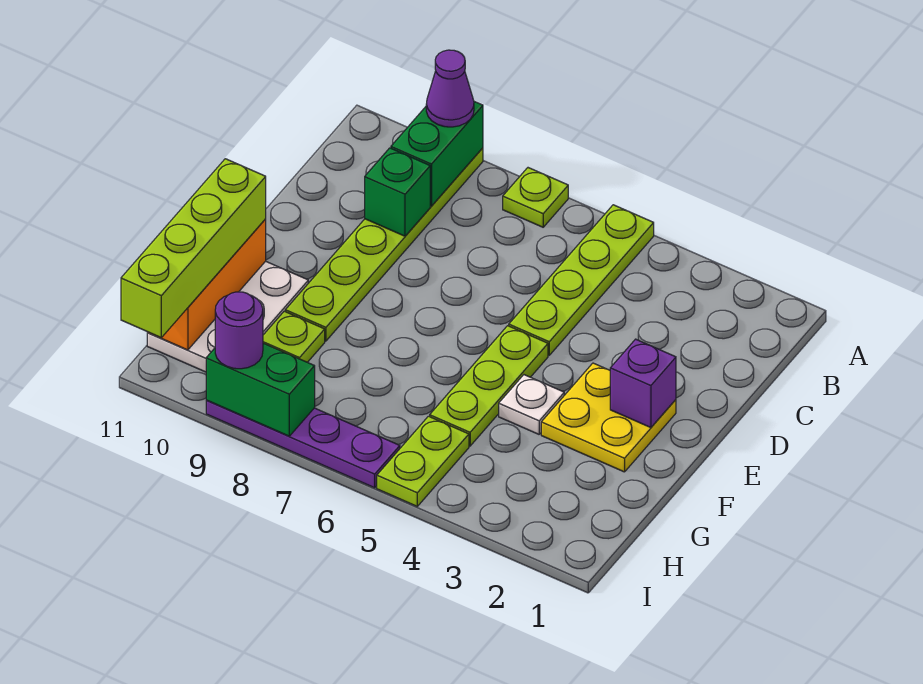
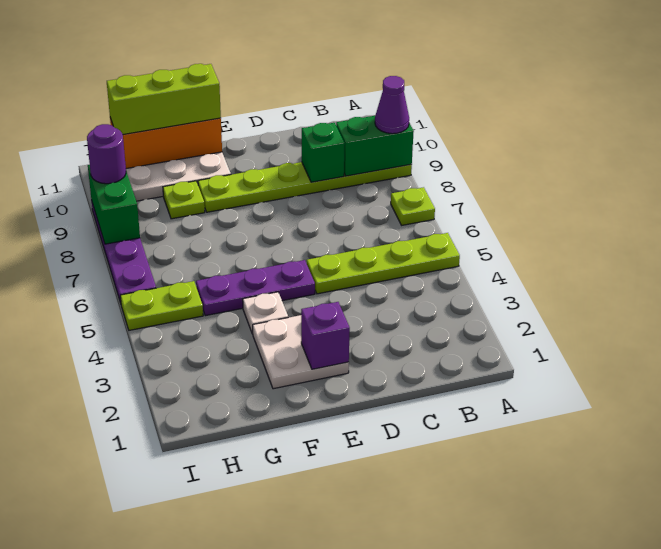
yellow 2x2 plate [541,363,676,472] -> white 2x2 plate [253,315,349,389]
lime 1x3 plate [430,326,548,446] -> purple 1x3 plate [196,260,315,316]
lime 1x4 brick [121,159,266,337] -> lime 1x3 brick [107,64,221,135]

